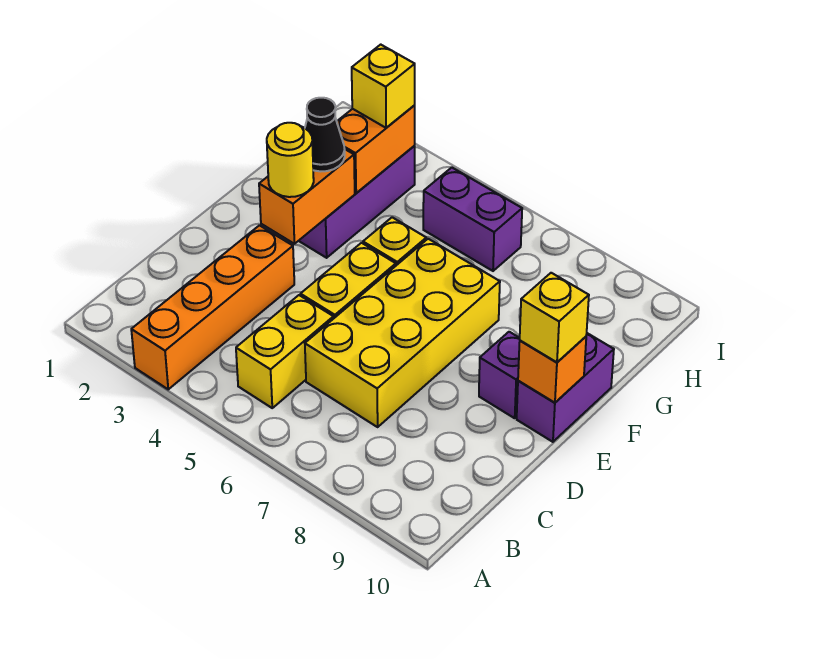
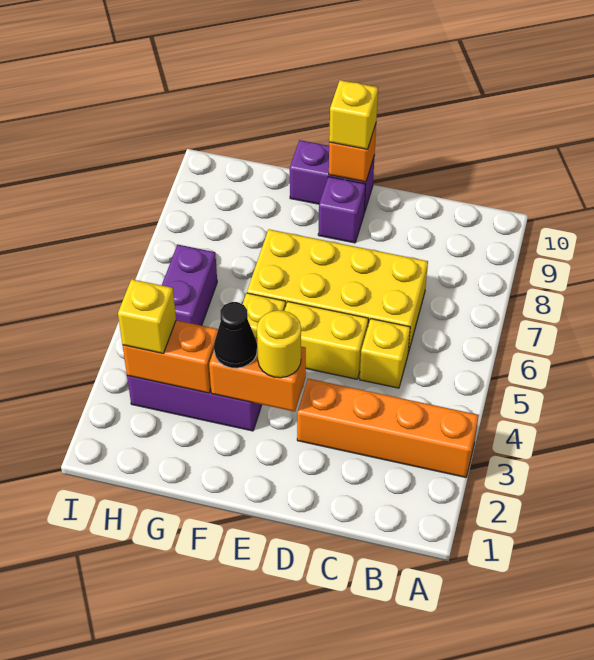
yellow 1x2 brick [236,295,334,408] -> yellow 1x1 brick [360,319,410,388]

